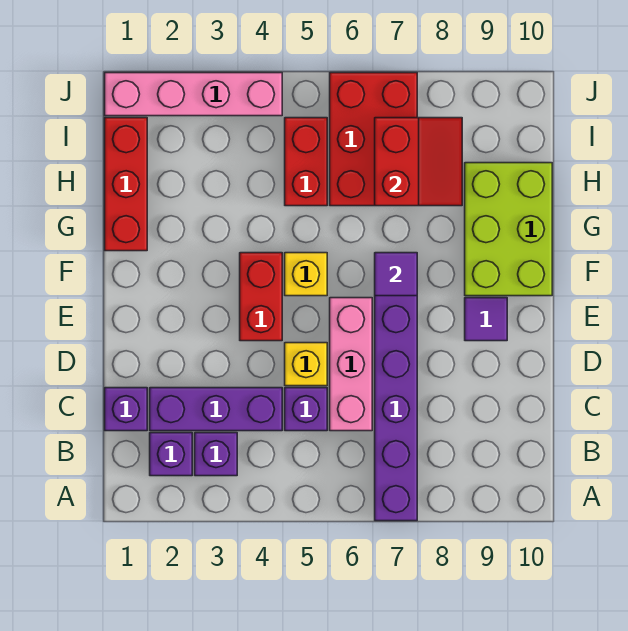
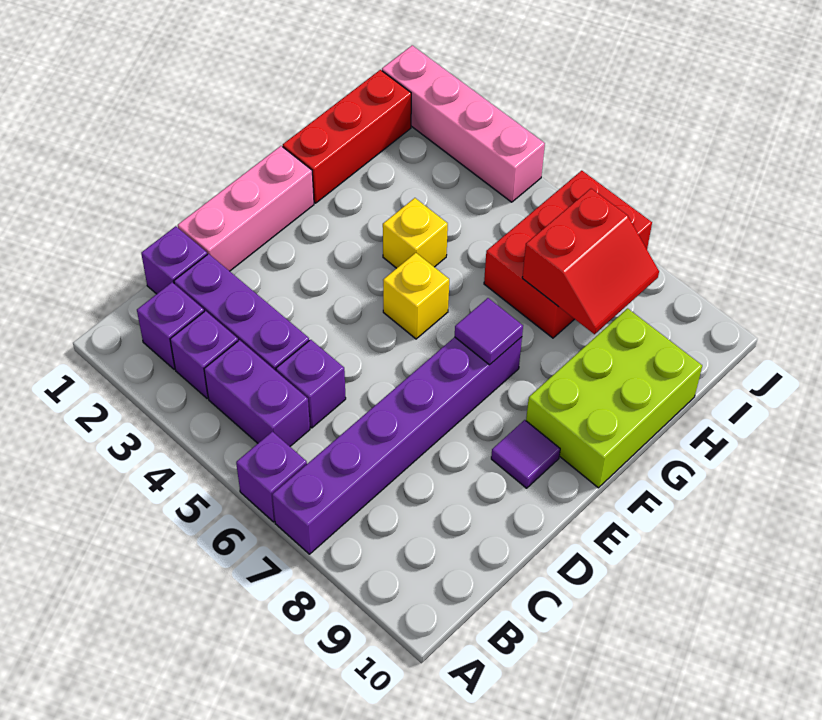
none -> purple 1x1 brick [236,431,307,522]
none -> purple 1x2 brick [204,340,310,446]
pink 1x3 brick [330,298,372,431] -> pink 1x3 brick moved to [178,146,314,271]
yellow 1x1 brick [285,343,327,386] -> yellow 1x1 brick moved to [383,198,448,268]
red 1x2 brick [240,253,282,341] -> none
red 1x2 brick [285,118,327,206] -> none

